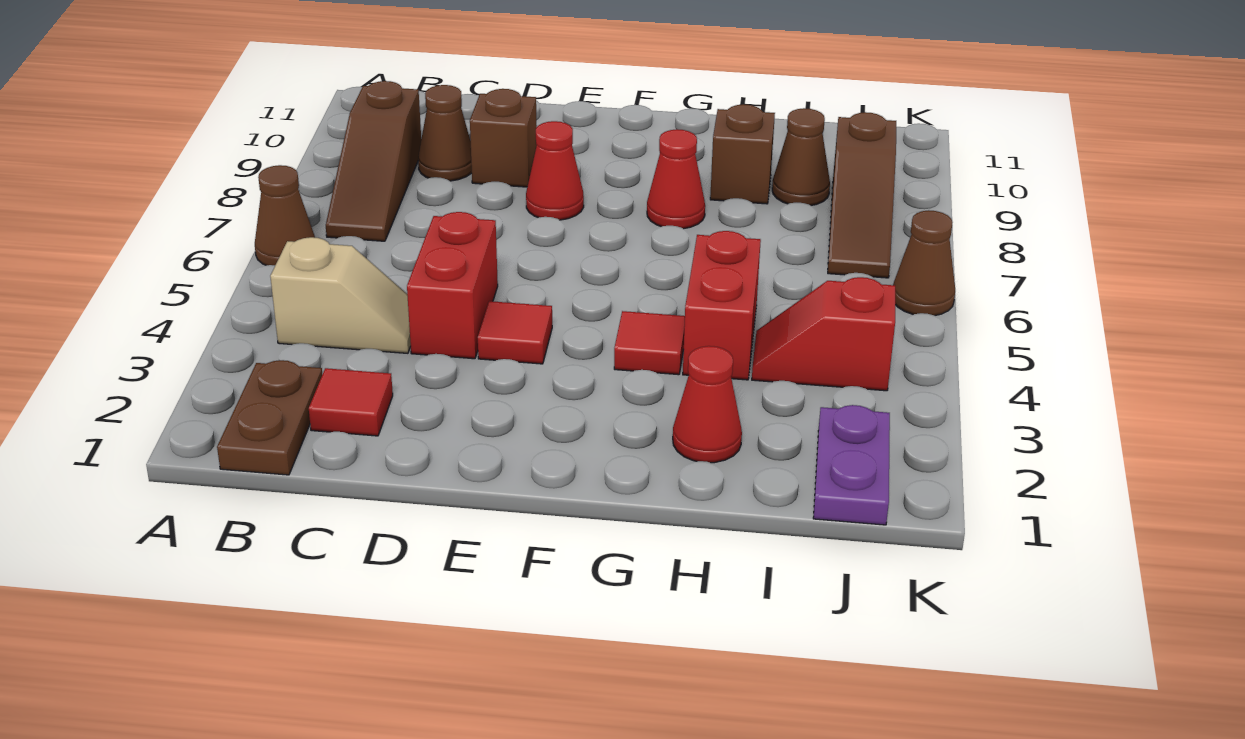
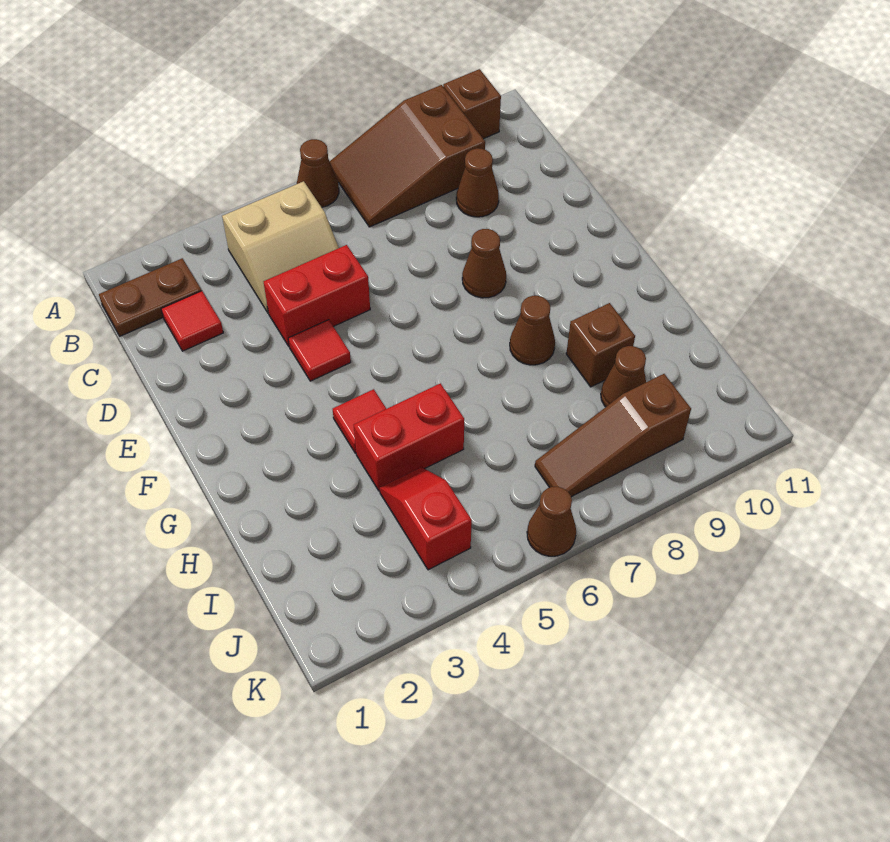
tan 1x2 slope [270,237,411,353] -> tan 2x2 slope [222,181,339,312]
brown 1x3 slope [326,81,421,241] -> brown 2x3 slope [330,85,485,227]
brown 1x1 brick [470,89,537,187] -> brown 1x1 brick moved to [443,69,501,139]
red 1x1 cone [526,121,584,220] -> brown 1x1 cone [462,229,506,298]
red 1x1 cone [647,129,705,229] -> brown 1x1 cone [510,296,555,365]
red 1x1 cone [673,346,742,463] -> none
purple 1x2 plate [813,405,890,525] -> none

